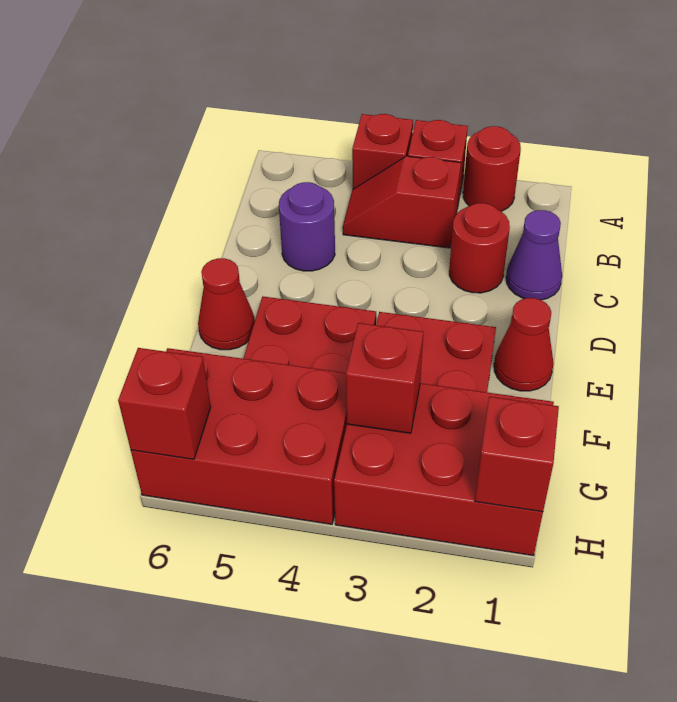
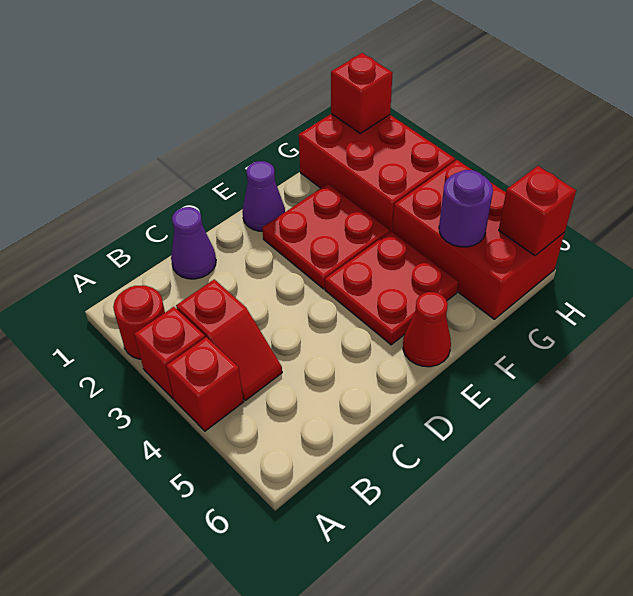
red 1x1 round brick [449,203,510,293] -> none
purple 1x1 round brick [279,182,335,271] -> purple 1x1 round brick moved to [439,170,493,247]
red 1x1 cone [494,298,553,391] -> purple 1x1 cone [242,161,285,231]
red 1x1 brick [346,323,423,433] -> none

